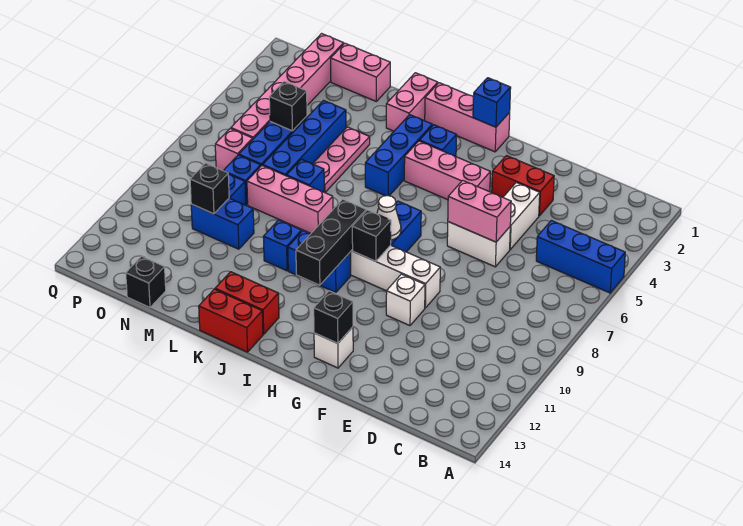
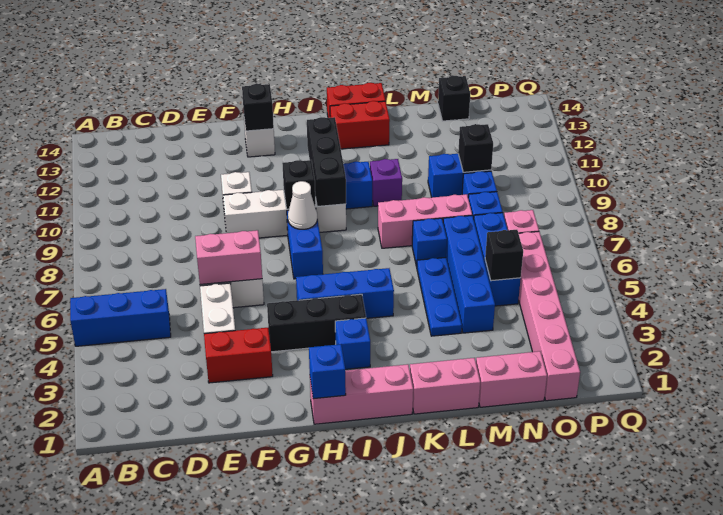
pink 1x3 brick [404,141,490,200] -> black 1x3 brick [267,294,366,352]
blue 1x3 brick [365,115,432,196] -> blue 1x3 brick turned to [296,268,394,318]
pink 1x2 brick [386,73,438,131] -> pink 1x2 brick turned to [410,358,480,414]
blue 1x1 brick [263,220,302,271] -> purple 1x1 brick [370,159,402,206]
pink 1x3 plate [313,127,370,193] -> blue 1x3 plate [417,258,462,336]

